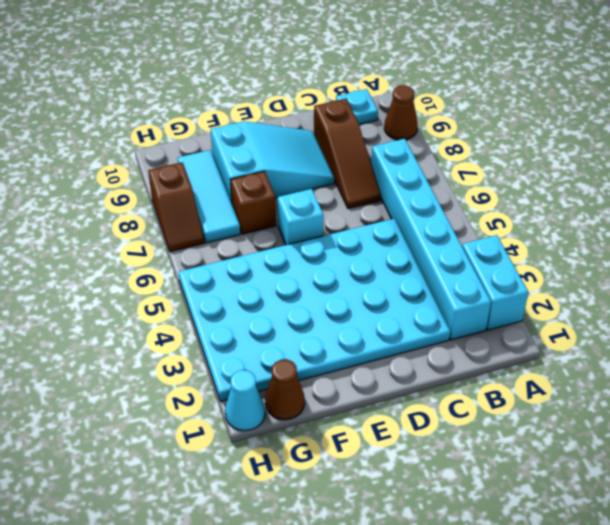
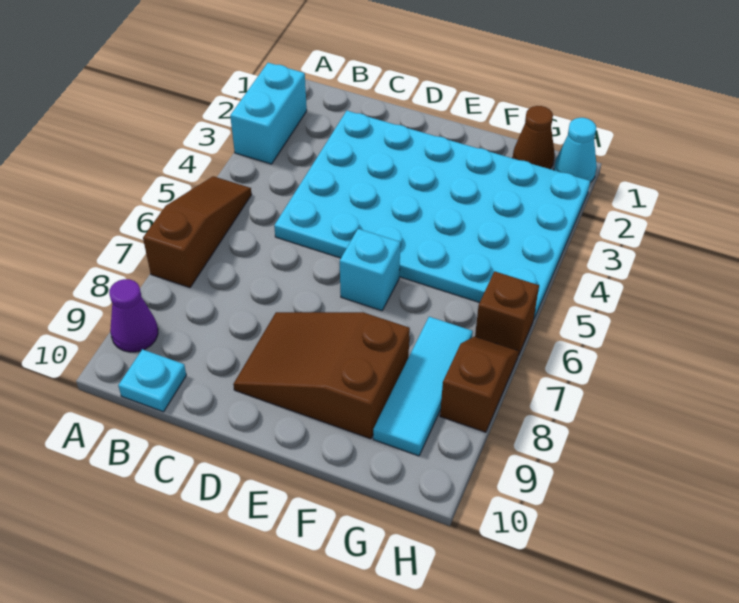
brown 1x1 cone [384,85,418,140] -> purple 1x1 cone [109,279,158,352]
cyan 1x6 brick [371,139,491,340] -> none
brown 1x3 slope [314,99,381,209] -> brown 1x3 slope moved to [143,176,252,288]
cyan 2x3 slope [211,121,334,203] -> brown 2x3 slope [233,312,410,439]
brown 1x1 brick [230,171,276,234] -> brown 1x1 brick moved to [475,271,539,355]

